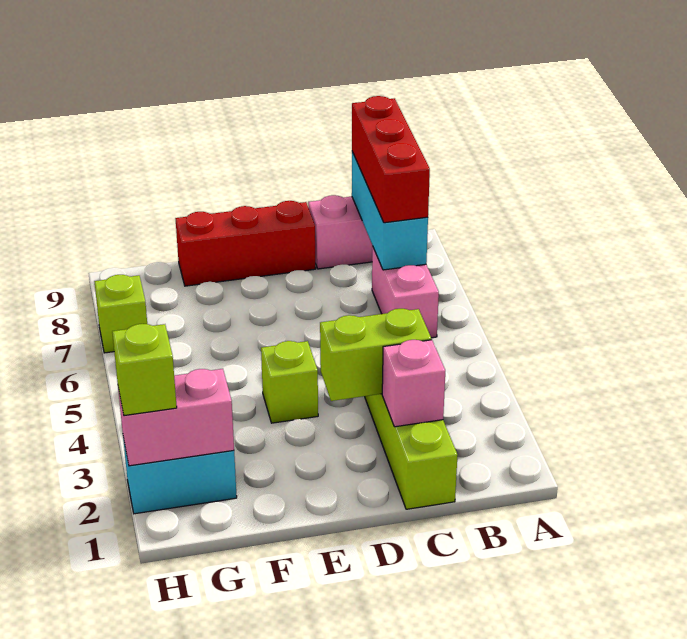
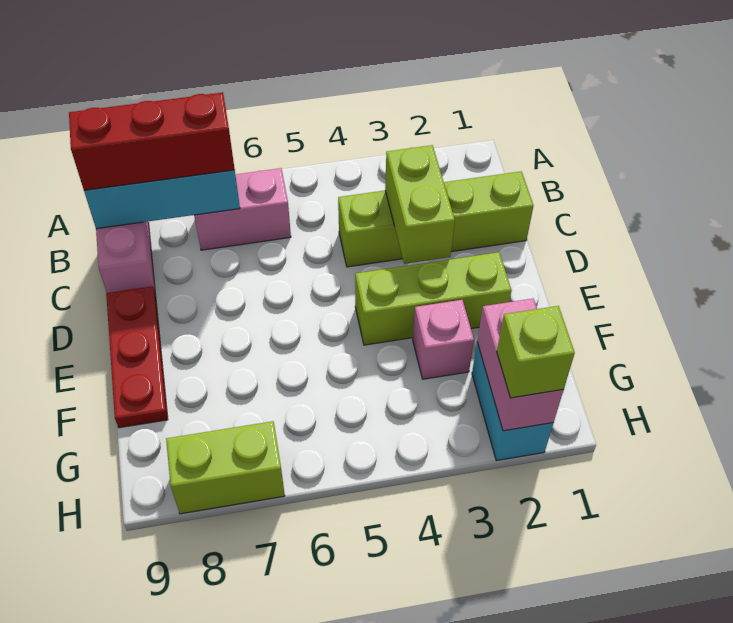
pink 1x1 brick [382,340,445,427] -> pink 1x1 brick moved to [413,300,474,379]
red 1x3 brick [175,201,316,286] -> red 1x3 plate [106,286,168,428]
lime 1x1 brick [261,341,318,423] -> lime 1x3 brick [355,252,511,345]
lime 1x1 brick [94,275,147,353] -> lime 1x2 brick [166,421,285,514]

